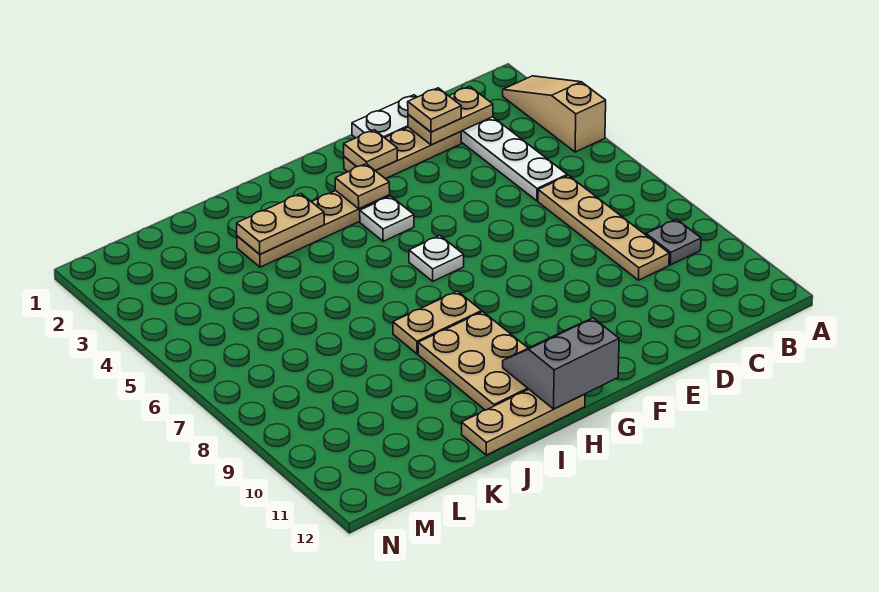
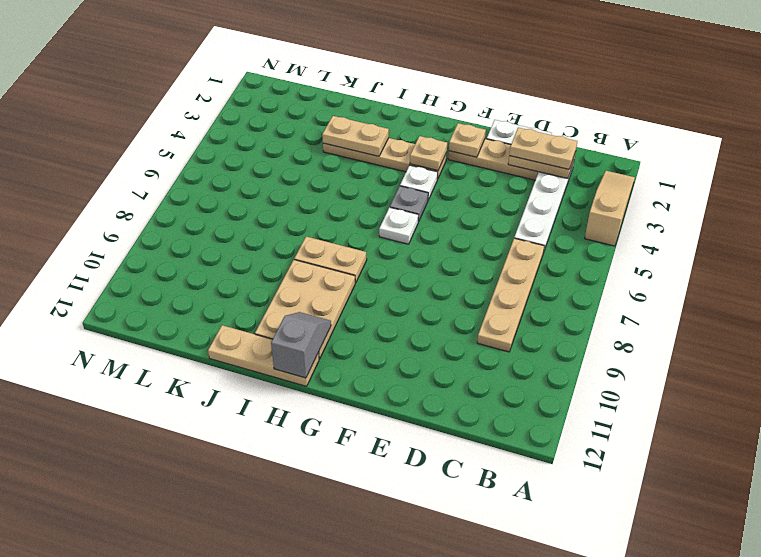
grey 1x1 plate [646,219,701,265] -> grey 1x1 plate moved to [390,186,428,222]
tan 1x1 plate [408,88,461,132] -> tan 1x2 plate [509,128,577,169]
grey 2x2 slope [503,318,619,409] -> grey 1x2 slope [271,312,331,378]

